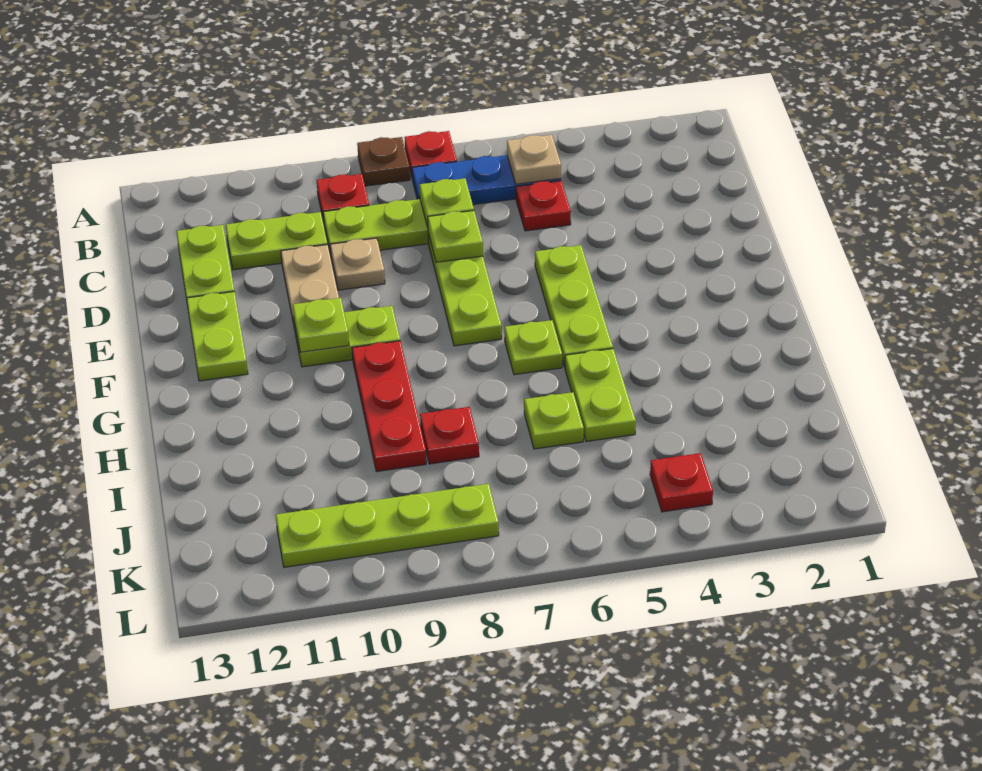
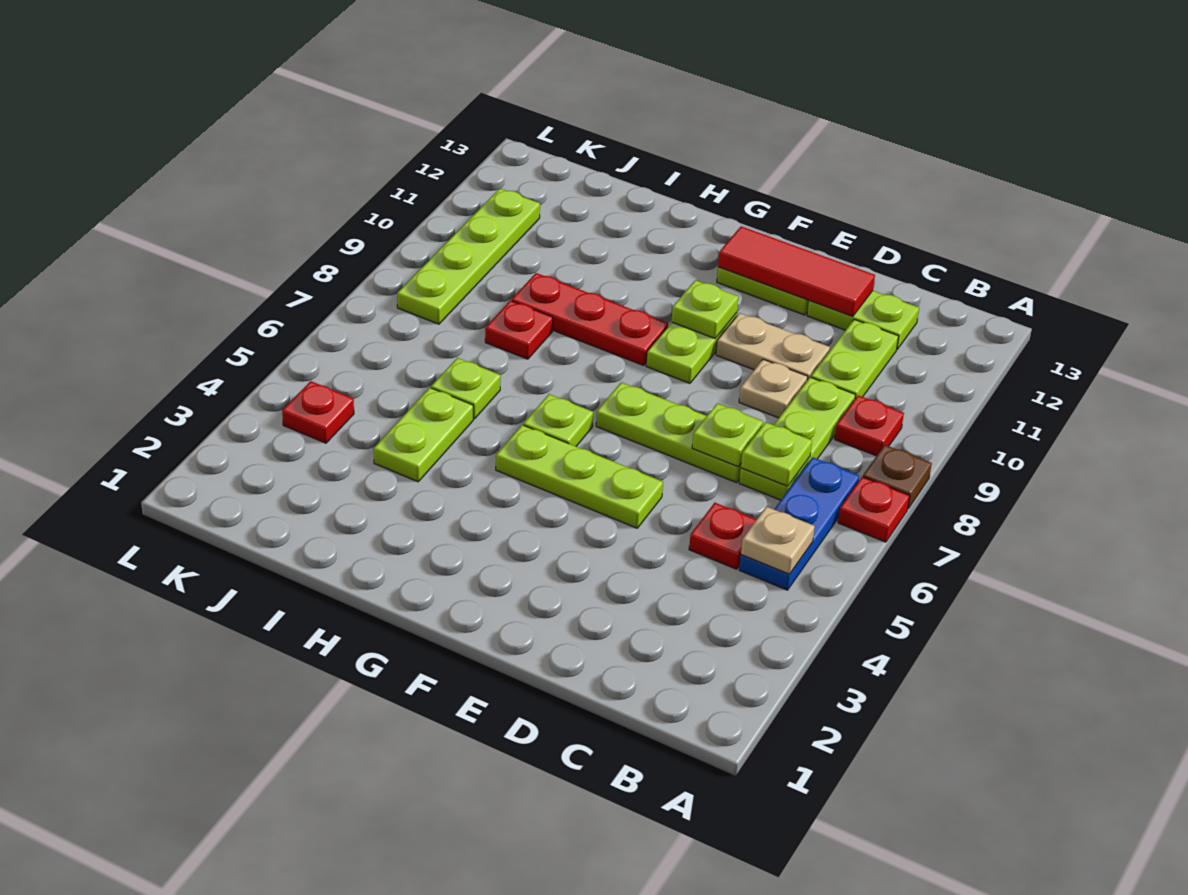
none -> red 1x3 tile [718,226,875,316]
lime 1x2 plate [565,349,636,442] -> lime 1x2 plate turned to [374,388,473,482]

